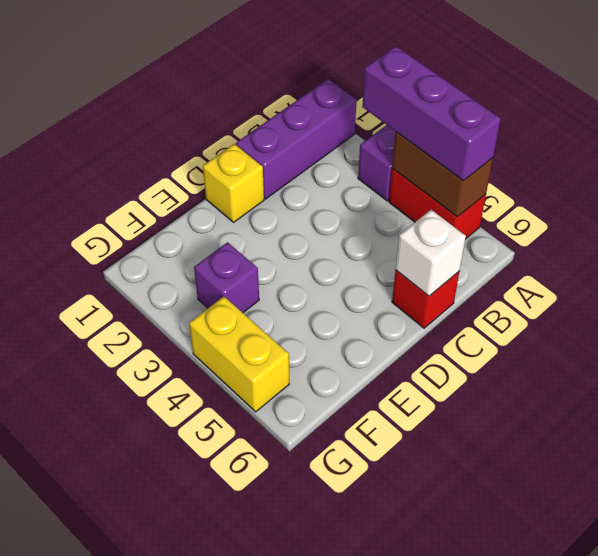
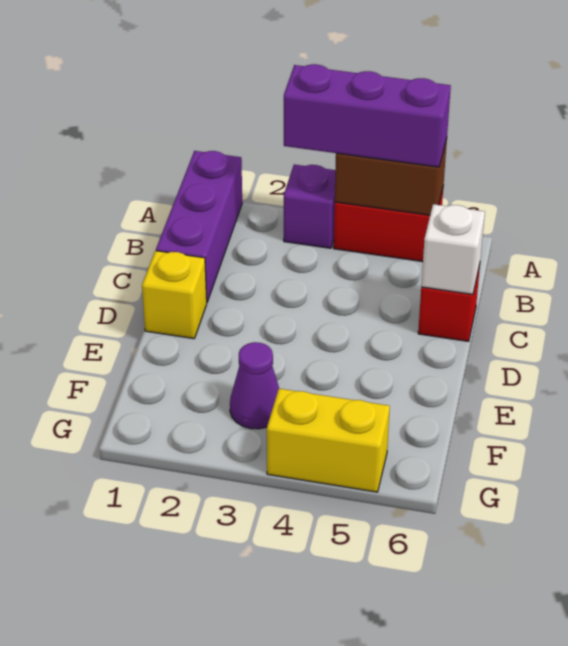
purple 1x1 brick [194,242,259,313] -> purple 1x1 cone [230,342,279,429]

